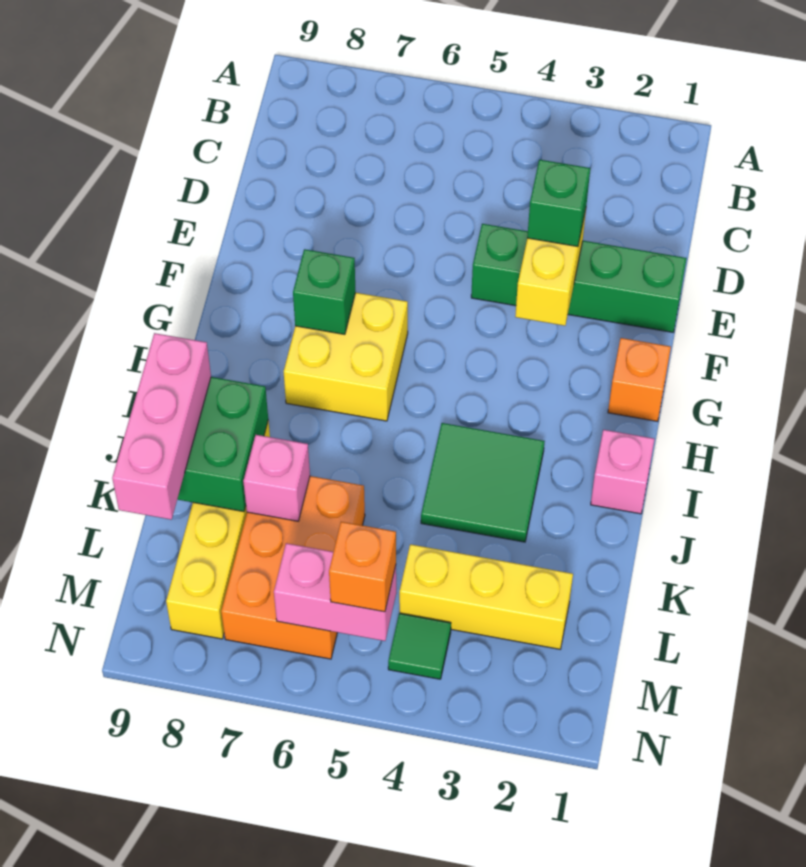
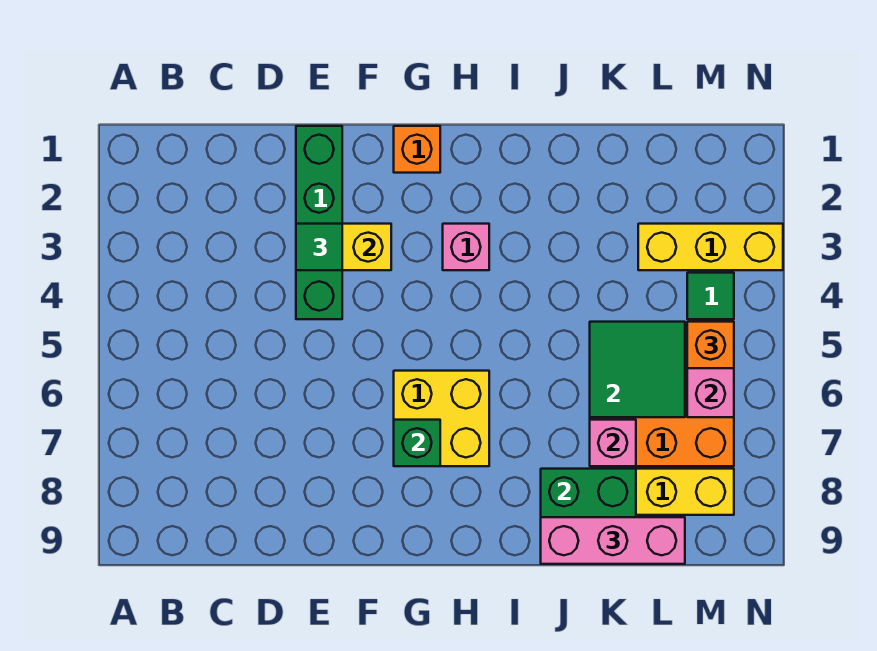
green 1x1 brick [527,160,590,247] -> green 1x1 tile [296,224,342,270]
pink 1x1 brick [591,430,654,514] -> pink 1x1 brick moved to [443,224,489,270]
green 2x2 tile [421,423,545,542] -> green 2x2 tile moved to [590,322,685,417]
yellow 1x3 brick [399,544,573,649] -> yellow 1x3 brick turned to [638,224,783,270]

